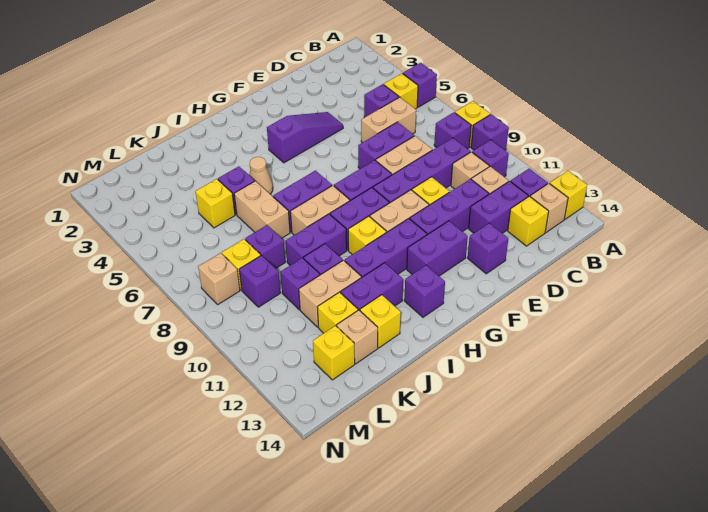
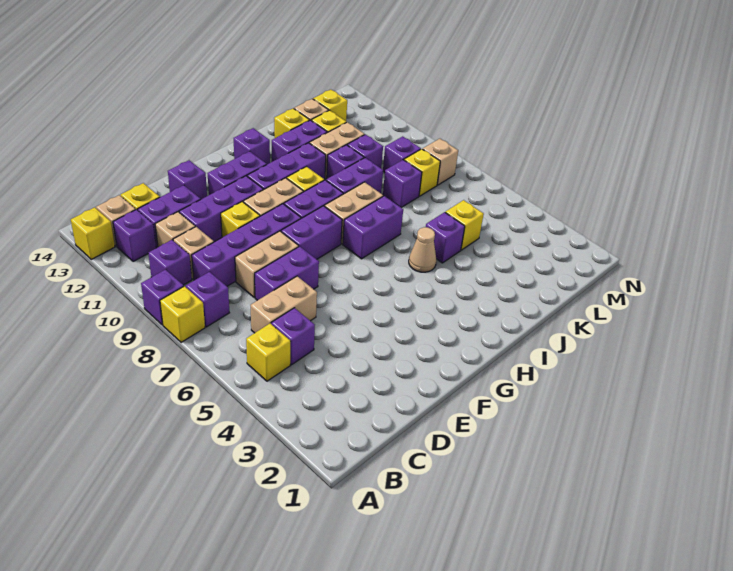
purple 1x1 brick [403,63,437,107] -> none
purple 1x3 slope [267,112,343,163] -> none
tan 1x2 brick [234,181,290,238] -> none

